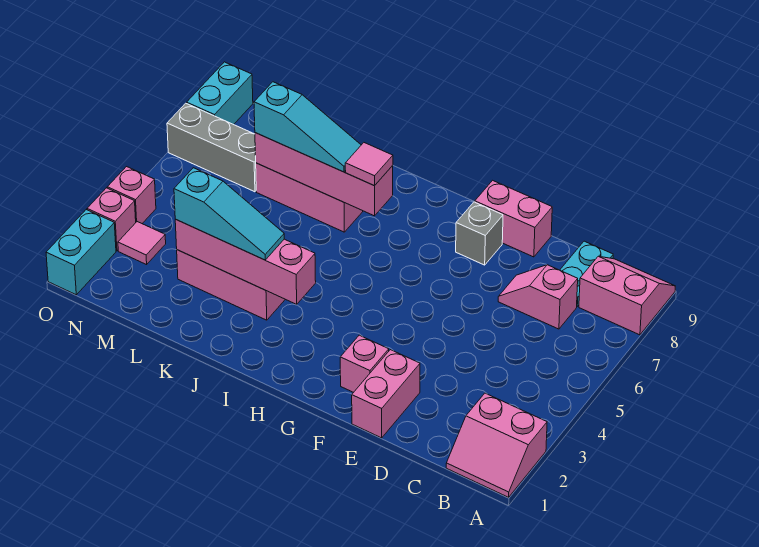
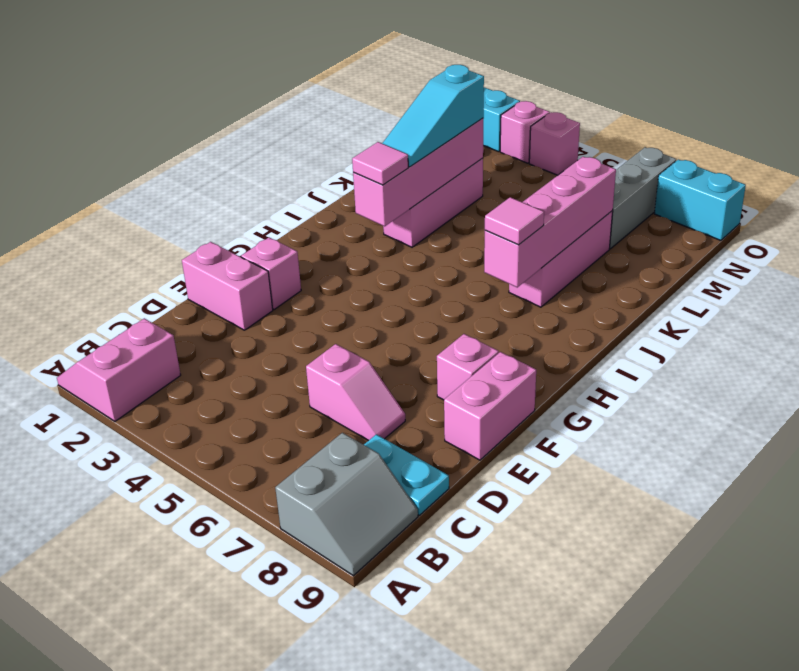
pink 2x2 slope [579,256,675,335] -> grey 2x2 slope [275,433,418,576]
pink 1x2 slope [498,265,578,329] -> pink 1x2 slope turned to [306,344,405,441]
grey 1x1 brick [456,202,503,265] -> pink 1x1 brick [437,334,499,400]
cyan 1x3 slope [254,82,361,172] -> none
pink 1x1 tile [118,222,166,265] -> pink 1x1 tile moved to [352,142,408,185]

